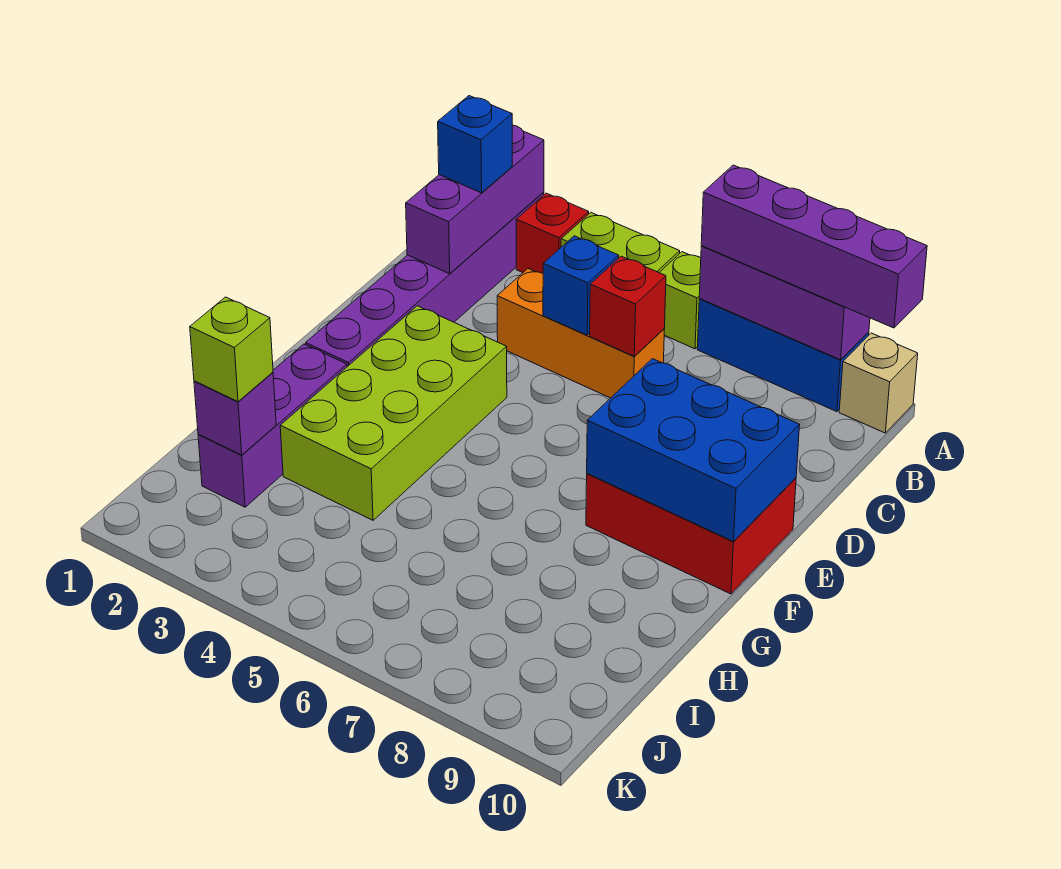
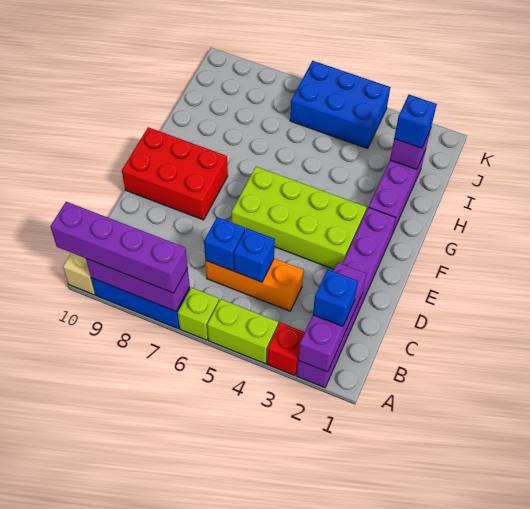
red 1x1 brick [590,256,666,356] -> blue 1x1 brick [204,217,245,271]
lime 2x4 brick [280,306,507,520] -> lime 2x4 brick turned to [232,167,367,269]
blue 2x3 brick [587,359,800,542] -> blue 2x3 brick moved to [290,61,390,148]
lime 1x1 brick [190,297,273,402] -> blue 1x1 brick [394,95,437,148]

